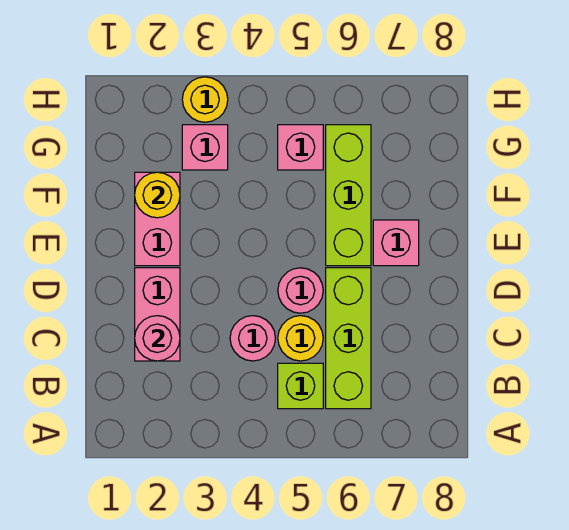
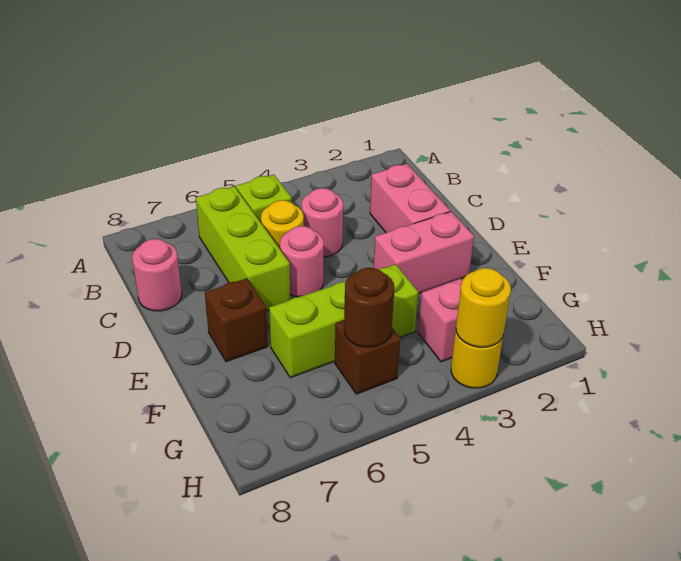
pink 1x1 round brick [135,316,180,361] -> pink 1x1 round brick moved to [132,239,182,311]
pink 1x2 brick [135,172,180,266] -> pink 1x2 brick turned to [374,212,474,294]
lime 1x3 brick [326,125,371,266] -> lime 1x3 brick turned to [269,264,418,378]
pink 1x1 brick [373,220,419,266] -> brown 1x1 brick [205,278,268,362]
yellow 1x1 round brick [135,172,180,218] -> yellow 1x1 round brick moved to [456,268,511,347]
pink 1x1 brick [278,125,323,170] -> brown 1x1 brick [335,320,400,394]
none -> brown 1x1 round brick [344,268,394,347]

